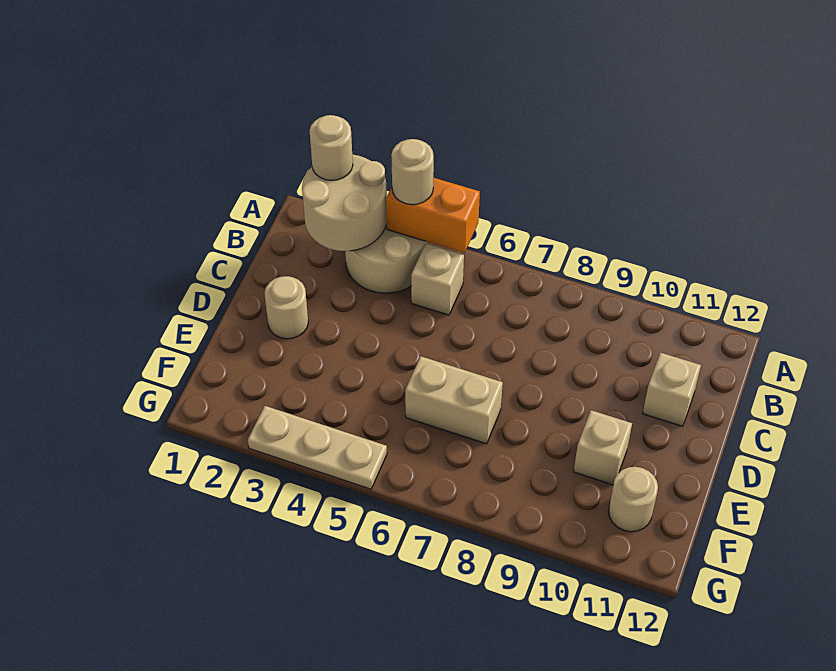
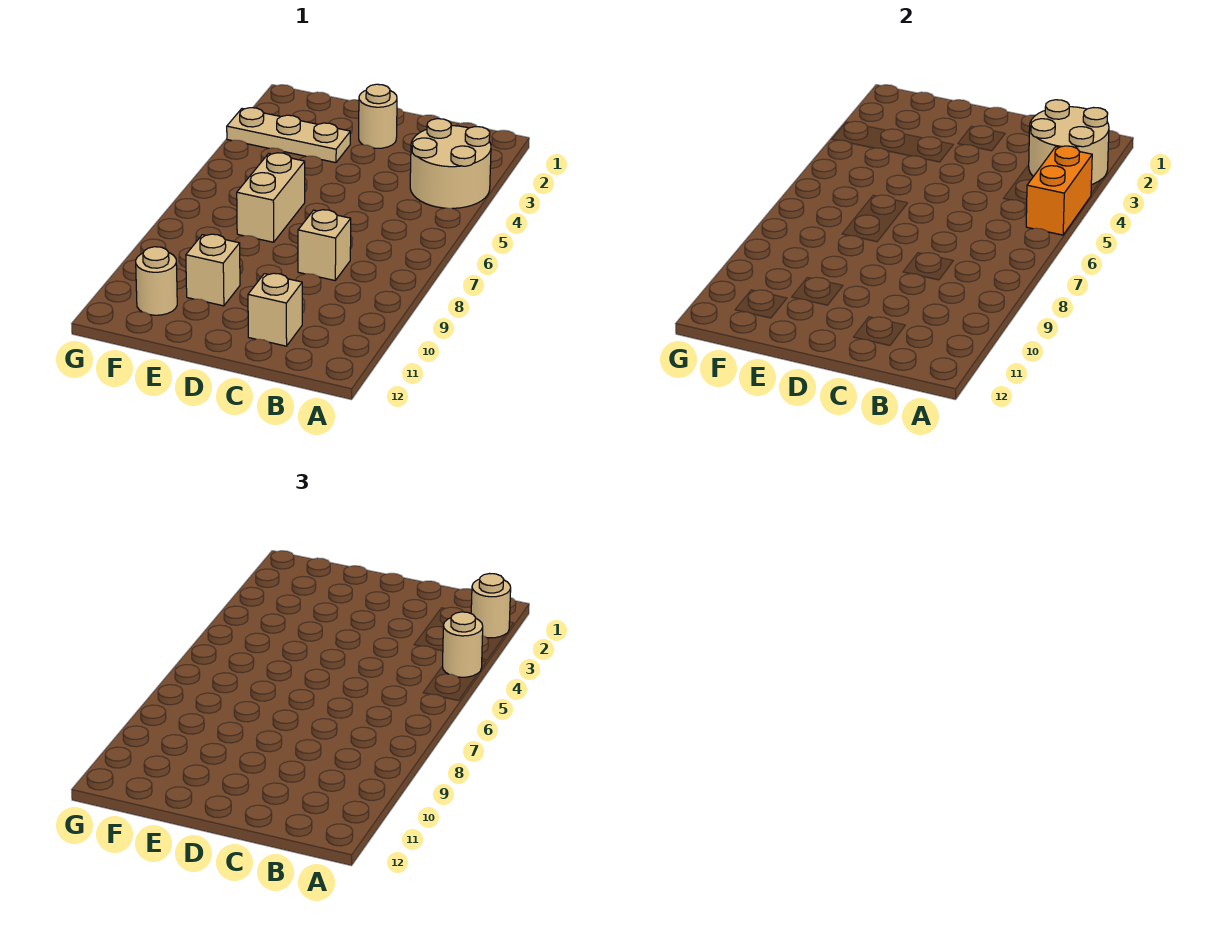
tan 1x1 brick [411,243,464,315] -> tan 1x1 brick moved to [298,210,351,280]
tan 1x3 plate [248,406,387,489] -> tan 1x3 plate turned to [227,108,350,163]

